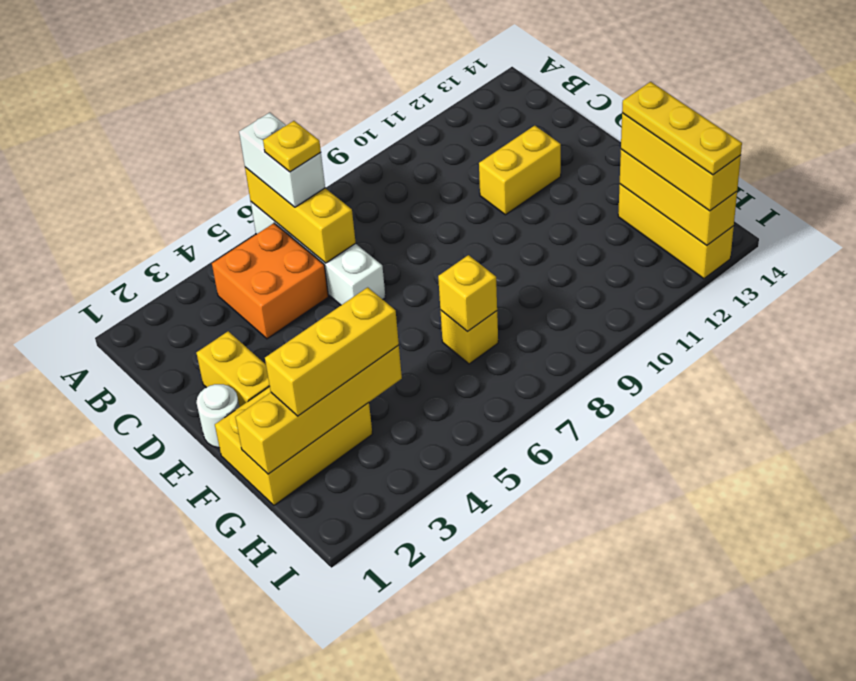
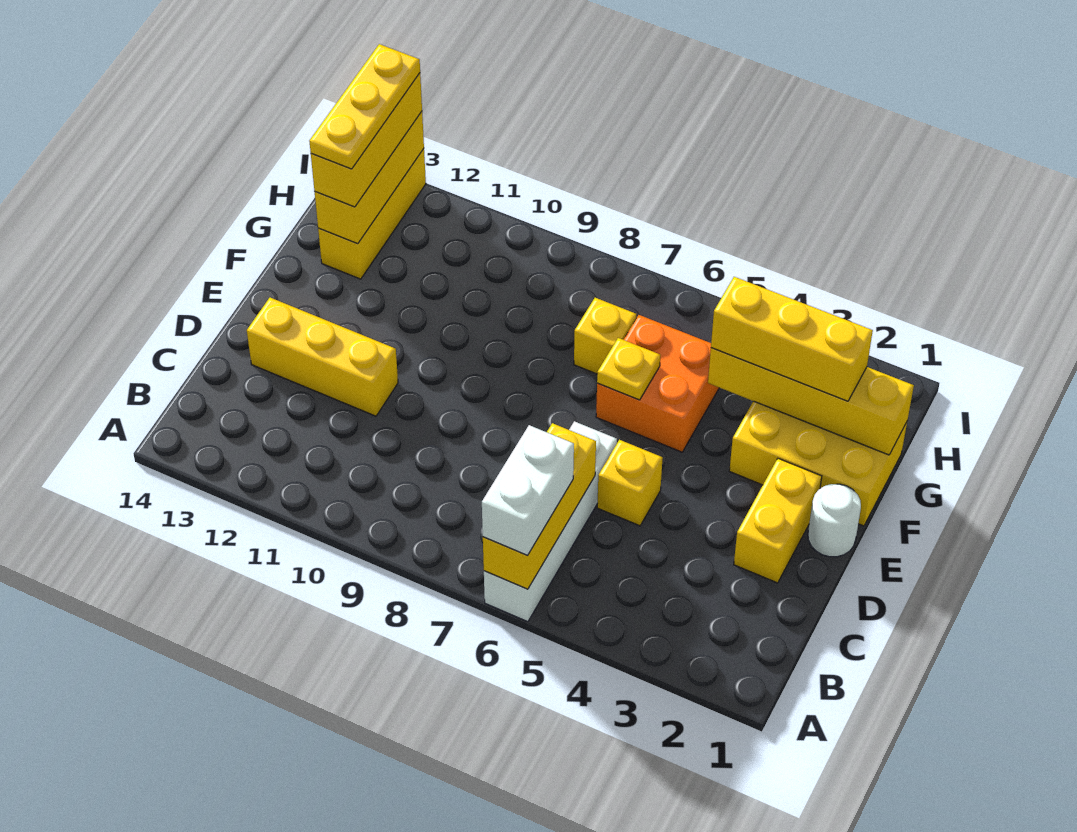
orange 2x2 brick [212,223,328,339] -> orange 2x2 brick moved to [596,315,719,452]
yellow 1x1 plate [263,121,321,172] -> yellow 1x1 plate moved to [597,338,661,400]
yellow 1x2 brick [479,126,561,215] -> yellow 1x3 brick [247,298,398,416]
yellow 1x1 brick [438,255,497,331] -> yellow 1x1 brick moved to [597,440,663,526]

